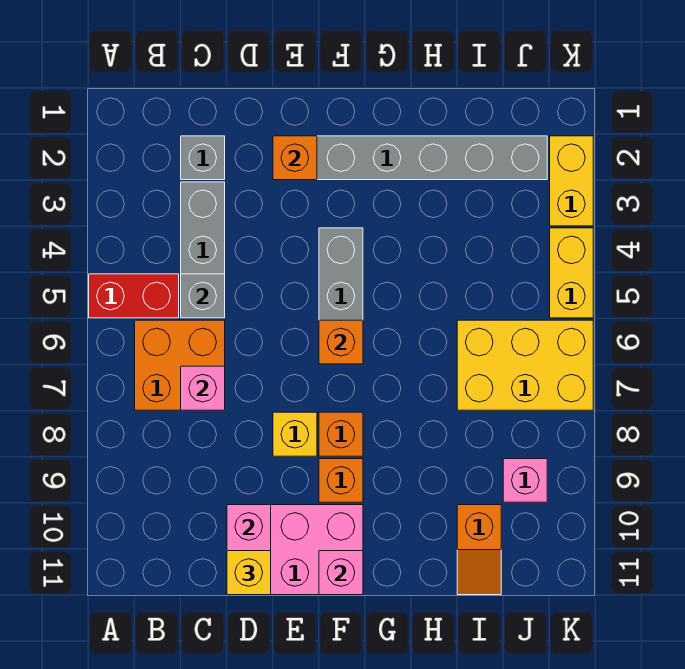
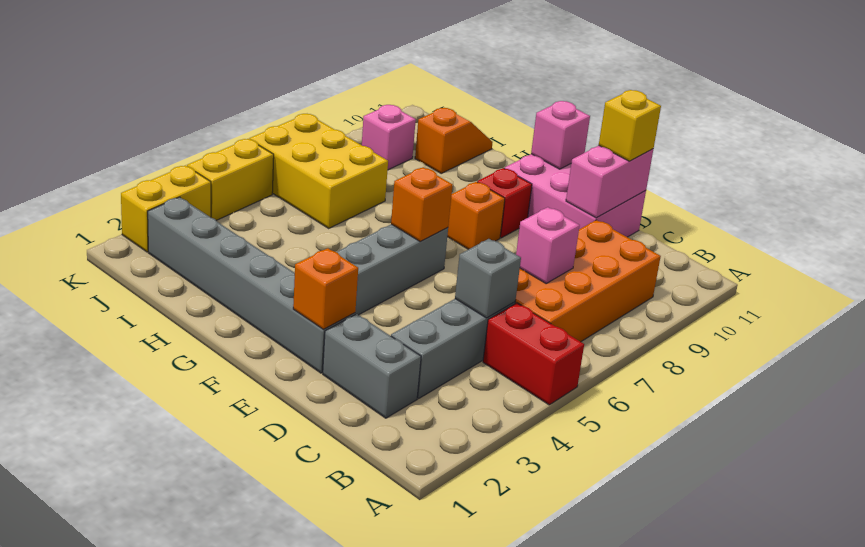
orange 2x2 brick [135,320,225,410] -> orange 2x4 brick [515,220,661,342]
grey 1x1 brick [181,136,225,180] -> grey 1x2 brick [323,314,421,418]
yellow 1x1 brick [273,412,317,456] -> none
orange 1x1 brick [319,459,363,502] -> red 1x1 brick [477,168,532,238]

